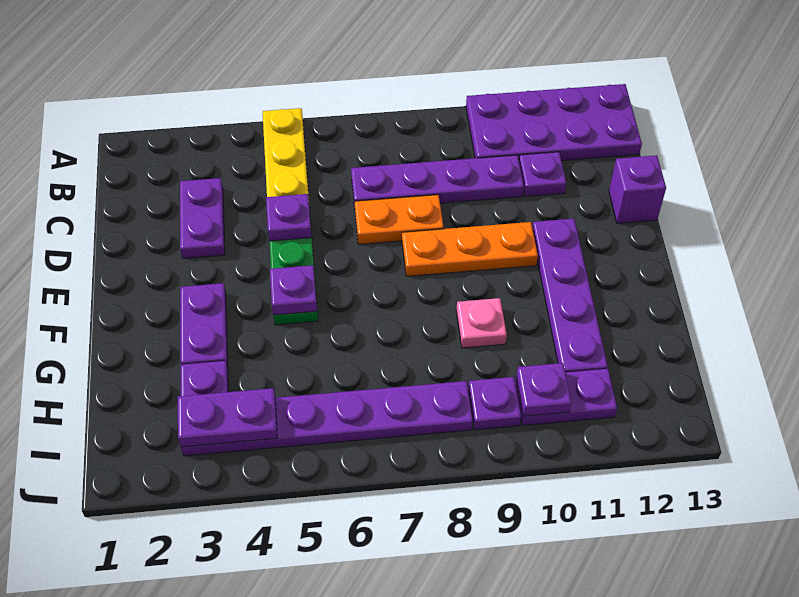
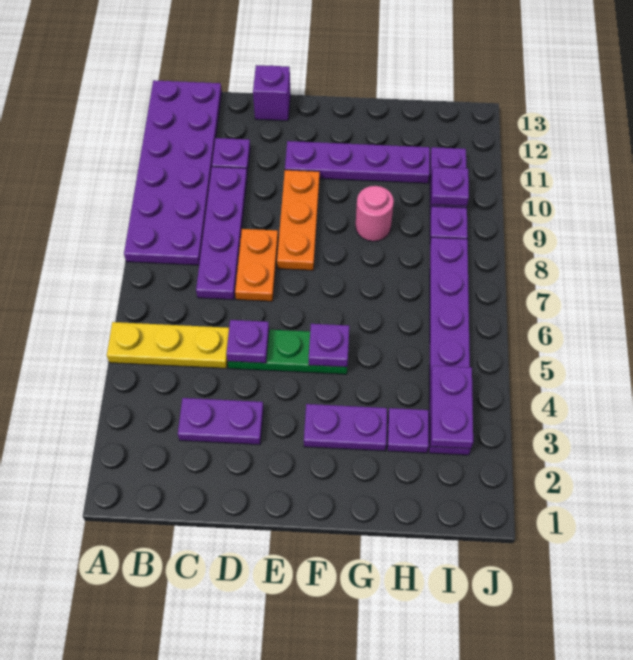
purple 2x4 plate [466,84,642,161] -> purple 2x6 plate [124,80,222,265]
pink 1x1 plate [456,298,507,348] -> pink 1x1 round brick [356,186,394,241]

